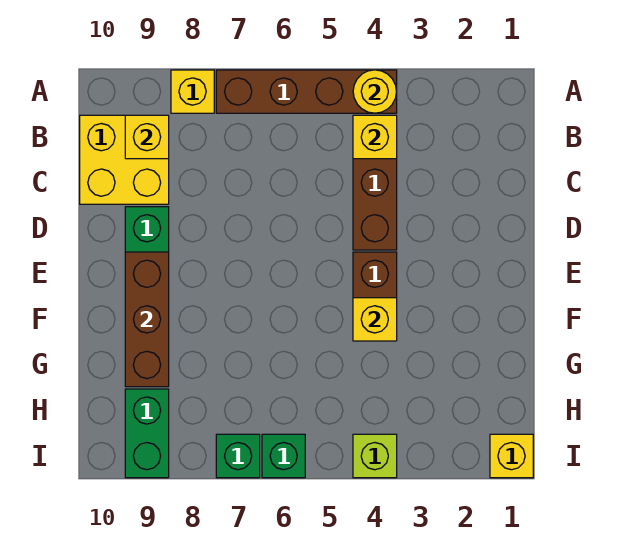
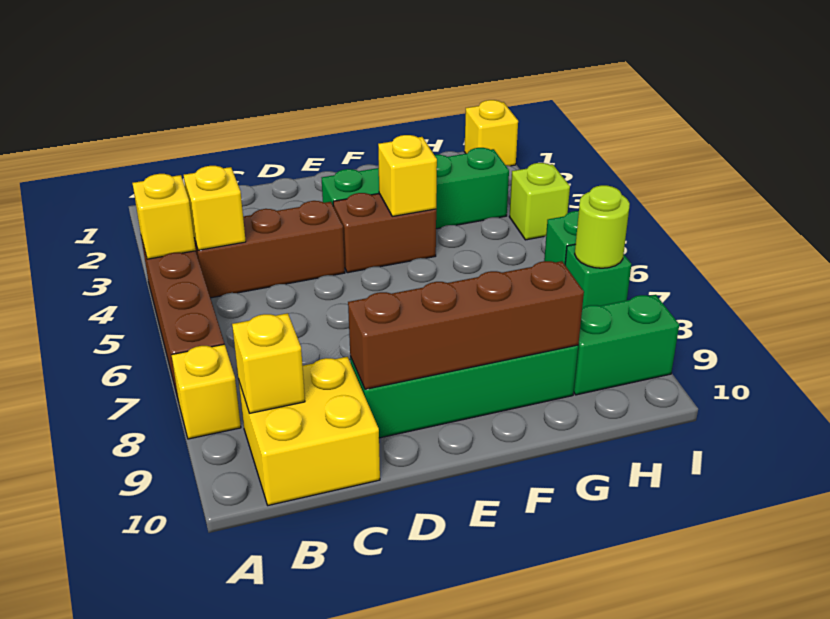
yellow 1x1 round brick [353,70,397,113] -> yellow 1x1 brick [132,174,196,259]
none -> green 1x4 brick [322,148,509,229]
brown 1x3 brick [125,252,169,387] -> brown 1x4 brick [348,261,584,389]
none -> lime 1x1 round brick [575,185,630,268]

